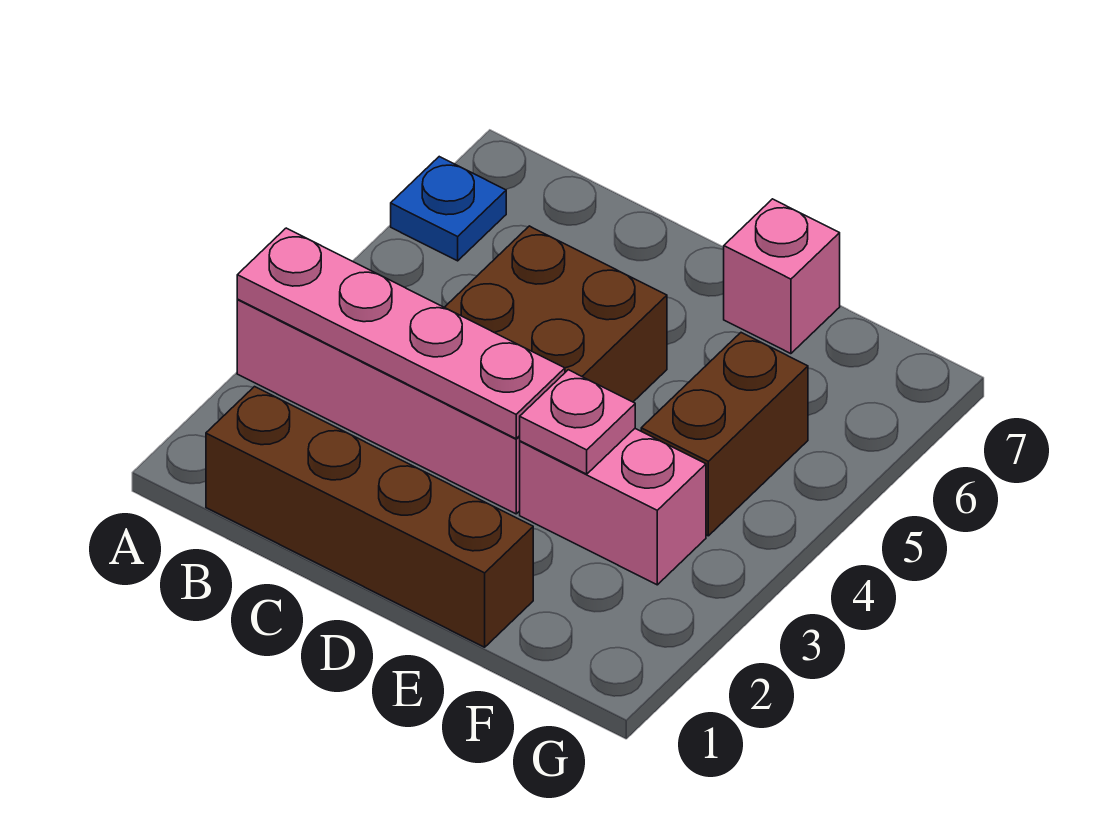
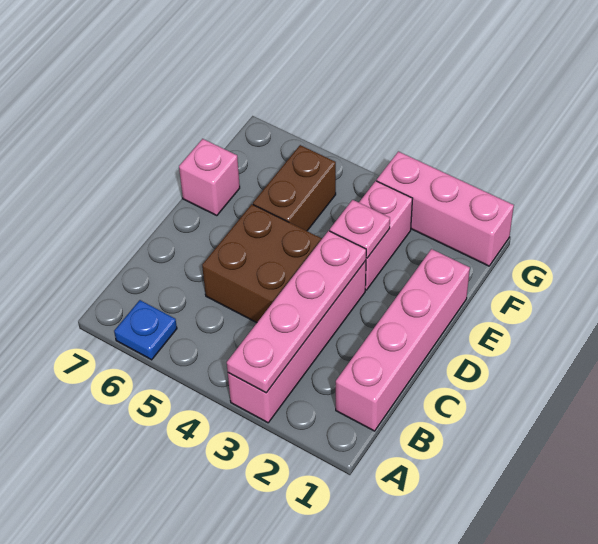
brown 1x4 brick [206,387,533,647] -> pink 1x4 brick [336,249,470,431]
brown 1x2 brick [641,333,808,536] -> brown 1x2 brick turned to [253,145,336,231]
none -> pink 1x3 brick [377,151,514,266]

